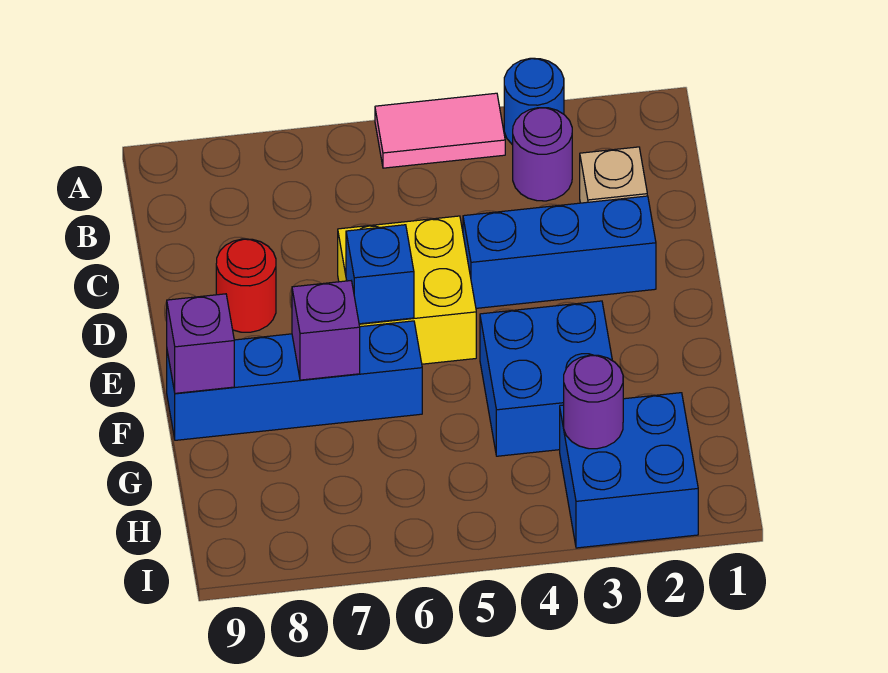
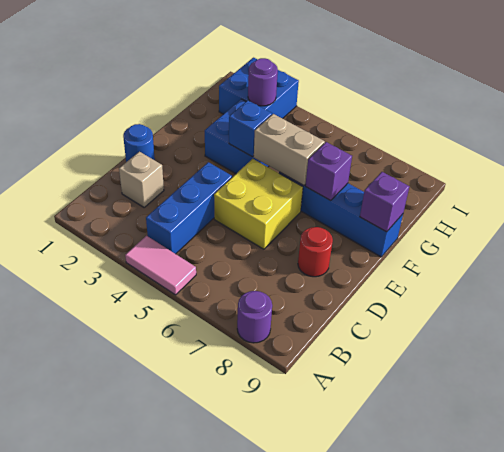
blue 1x1 round brick [504,58,564,145] -> blue 1x1 round brick moved to [123,124,155,162]
purple 1x1 round brick [513,108,572,201] -> purple 1x1 round brick moved to [237,291,272,343]
blue 1x3 brick [463,196,656,308] -> blue 1x3 brick turned to [146,162,232,254]
blue 1x1 brick [346,225,414,324] -> blue 1x1 brick moved to [229,100,272,157]
none -> tan 1x2 brick [254,114,325,186]

